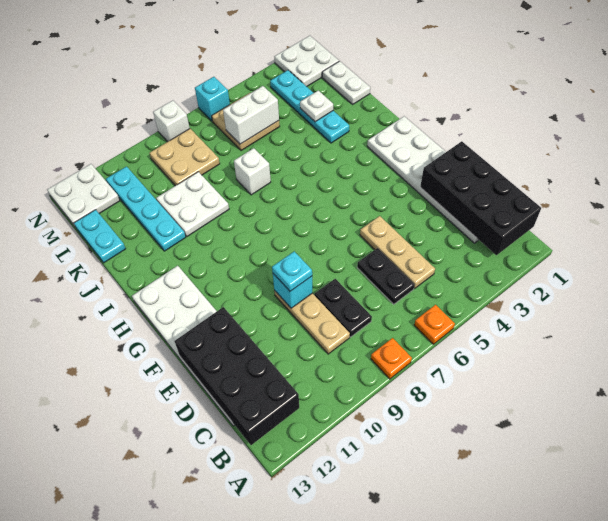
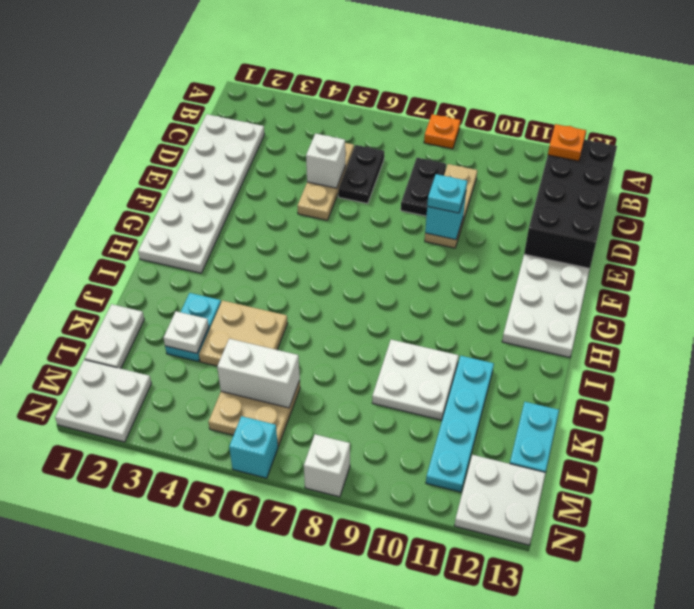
orange 1x1 plate [414,305,455,344] -> orange 1x1 plate moved to [548,124,586,161]
black 2x4 brick [420,141,541,255] -> none
cyan 1x4 plate [270,70,349,143] -> cyan 1x2 plate [165,293,221,361]
white 1x1 brick [234,148,271,195] -> white 1x1 brick moved to [306,134,345,188]
tan 2x2 plate [149,129,220,186] -> tan 2x2 plate moved to [199,300,288,366]

